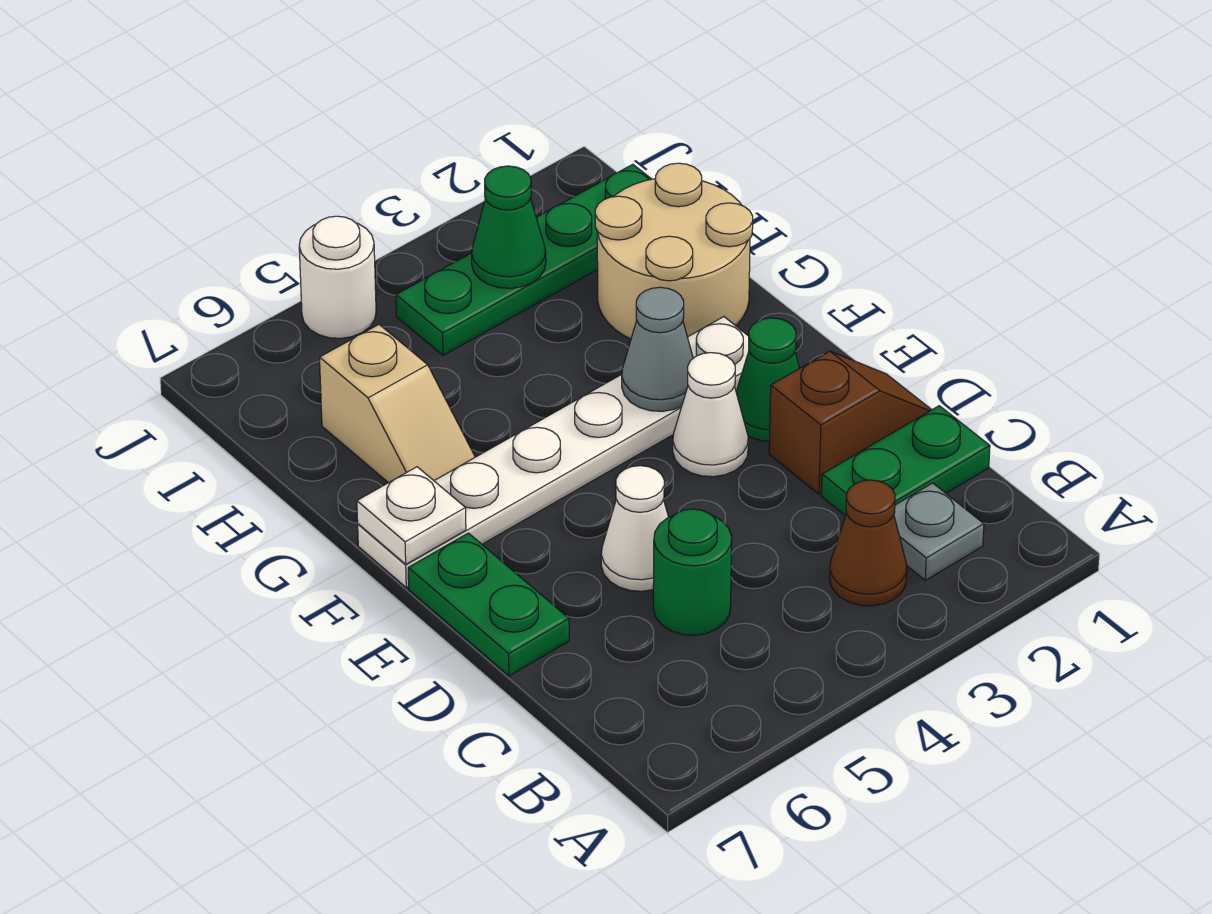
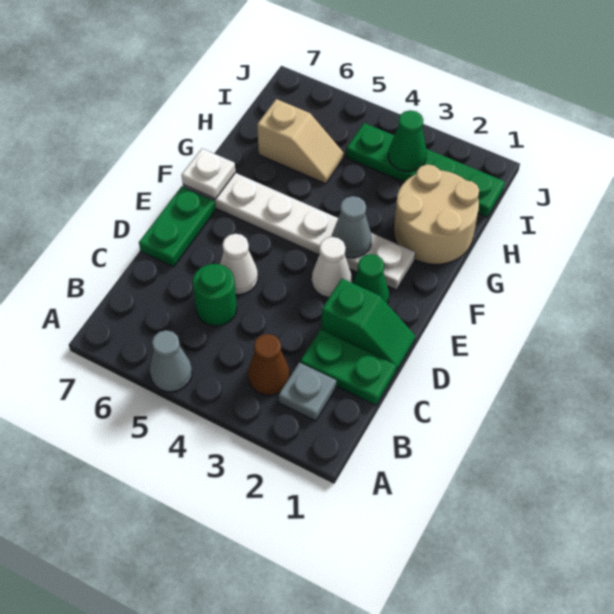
none -> grey 1x1 cone [150,330,192,392]
brown 1x2 slope [769,351,931,494] -> green 1x2 slope [321,279,415,371]
tan 1x2 slope [320,325,475,483] -> tan 1x2 slope turned to [257,99,344,184]
white 1x1 round brick [299,216,376,338] -> none

